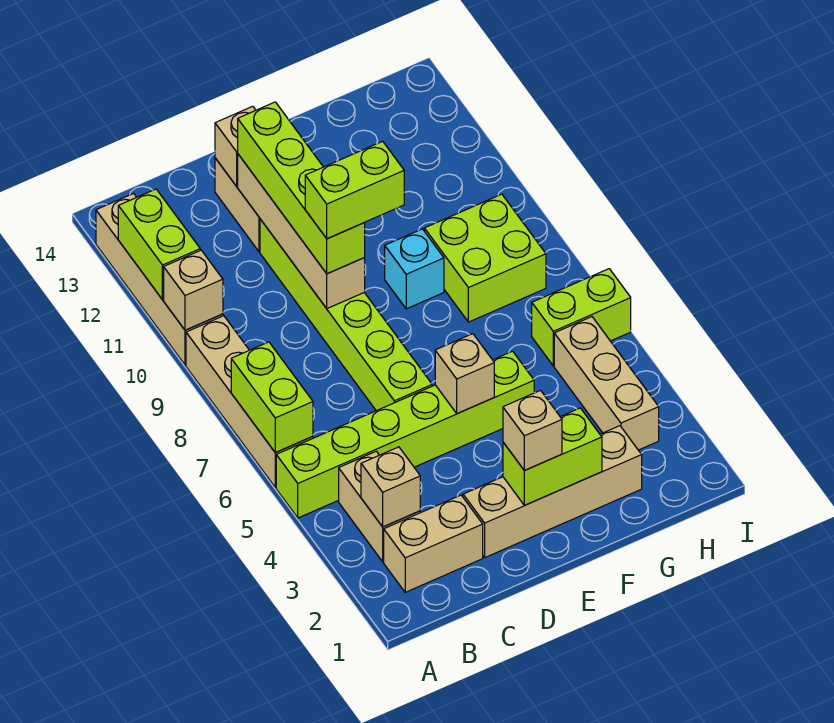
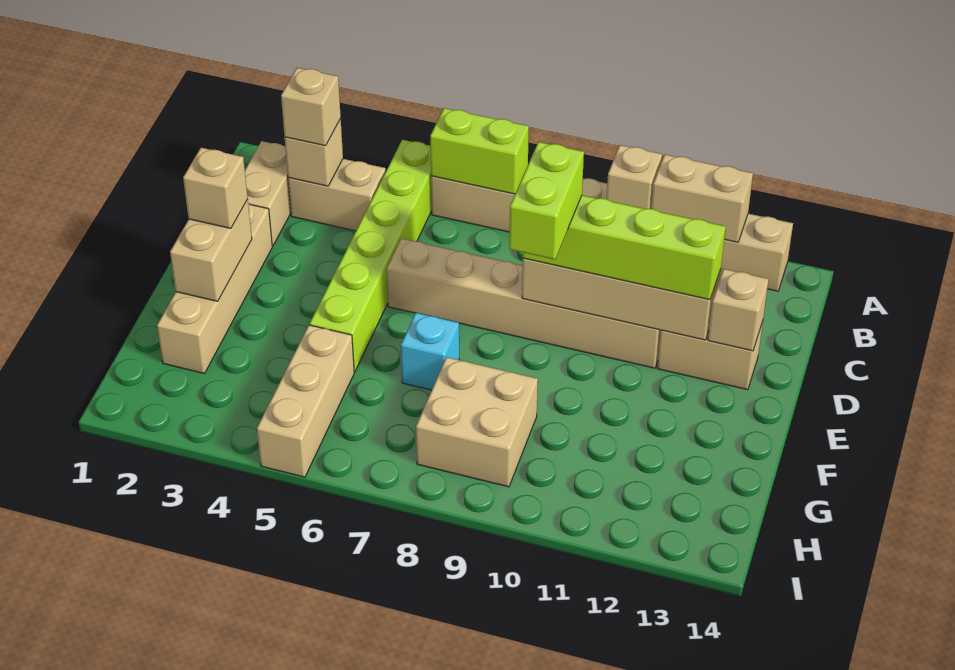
lime 1x2 brick [118,189,200,300] -> tan 1x2 brick [651,155,753,242]
lime 1x6 brick [260,219,432,411] -> tan 1x6 brick [387,238,661,368]
lime 1x2 brick [503,408,602,505] -> tan 1x2 brick [170,199,252,301]
tan 1x1 brick [435,334,494,414] -> tan 1x1 brick moved to [281,68,341,146]
cyan 1x1 brick [385,229,444,309] -> cyan 1x1 brick moved to [401,313,459,390]
lime 2x2 brick [424,194,546,322] -> tan 2x2 brick [416,357,538,487]
tan 1x3 brick [554,317,659,450] -> tan 1x3 brick turned to [257,325,354,477]
lime 1x2 brick [532,269,631,366] -> none

